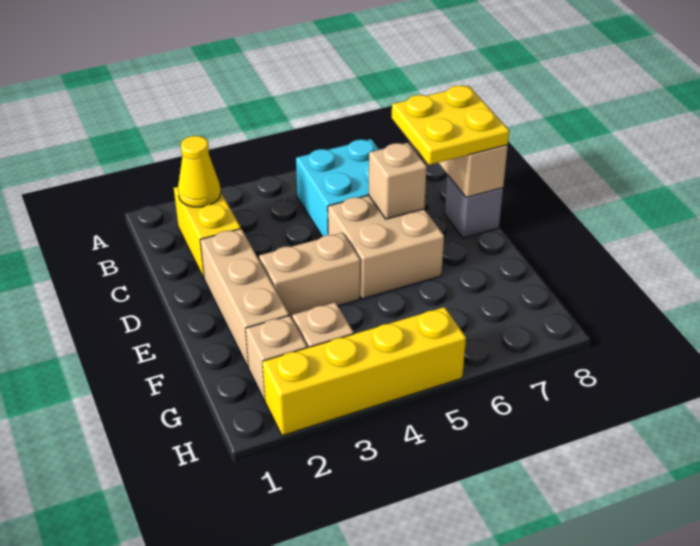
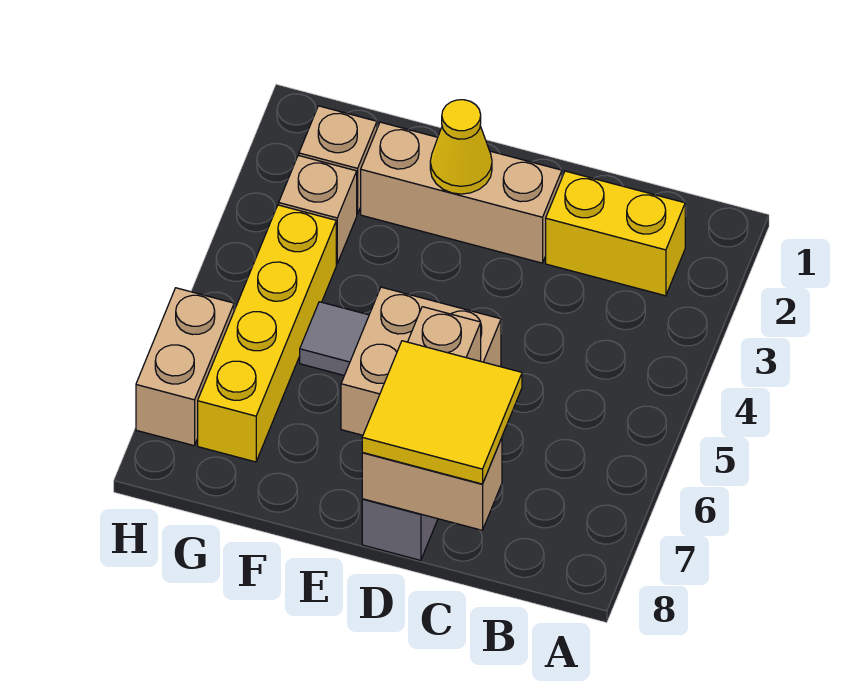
yellow 1x1 cone [178,136,221,207] -> yellow 1x1 cone moved to [430,100,492,194]
cyan 2x2 brick [296,139,379,237] -> none
yellow 2x2 plate [392,86,509,165] -> yellow 2x2 tile [362,341,522,484]
tan 1x2 brick [259,233,360,318] -> tan 1x2 brick moved to [136,288,234,446]
none -> grey 1x1 tile [300,302,369,375]
yellow 1x4 brick [263,307,466,436] -> yellow 1x4 brick moved to [198,205,336,462]

